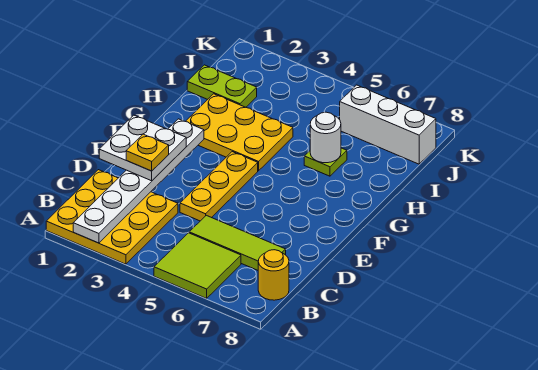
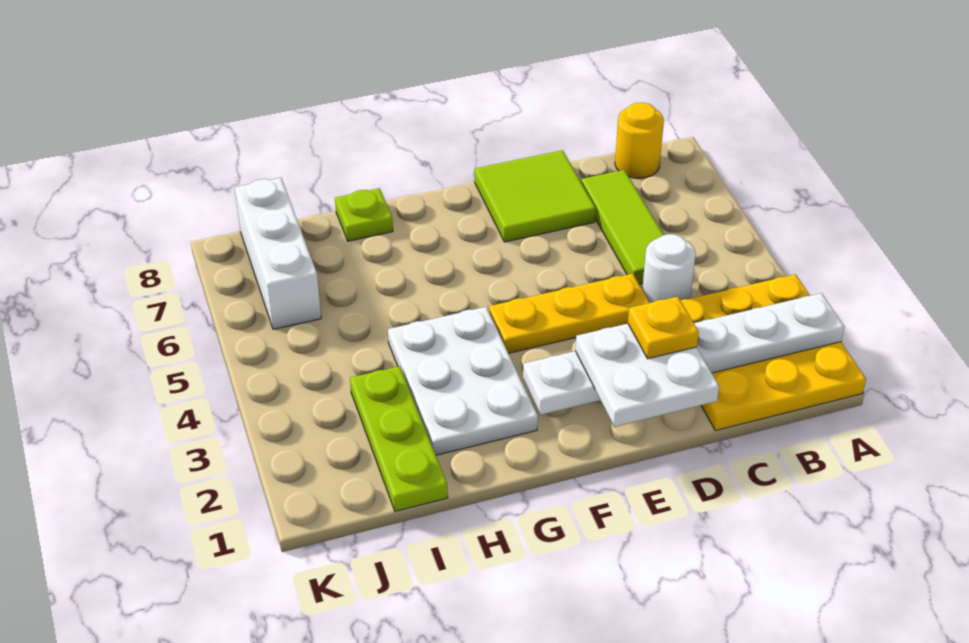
lime 2x2 tile [154,233,241,298] -> lime 2x2 tile moved to [475,150,596,242]
yellow 2x3 plate [185,94,293,171] -> white 2x3 plate [388,307,538,455]
lime 1x1 plate [304,148,347,176] -> lime 1x1 plate moved to [335,188,393,241]
white 1x1 round brick [310,112,341,163] -> white 1x1 round brick moved to [642,234,696,303]
lime 1x2 plate [187,65,257,107] -> lime 1x3 plate [350,366,448,511]

